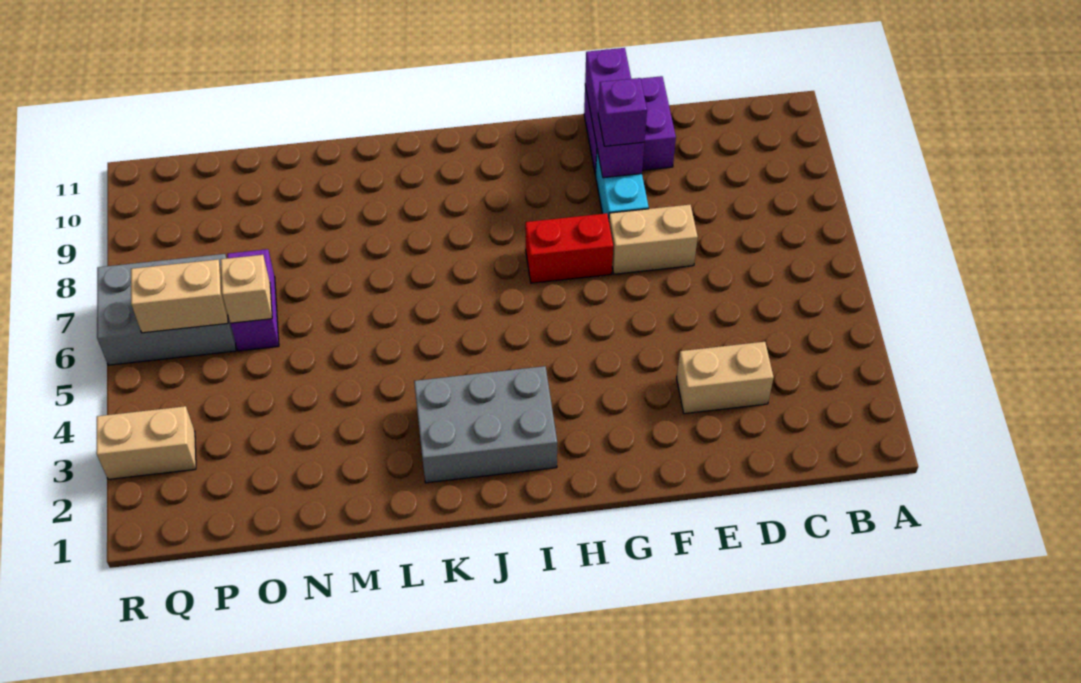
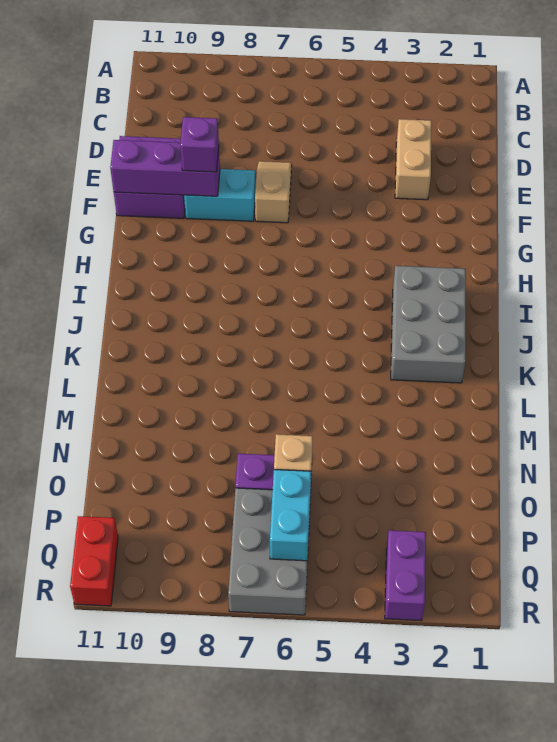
tan 1x2 brick [609,205,698,274] -> tan 1x2 slope [255,161,292,223]
red 1x2 brick [525,213,613,283] -> red 1x2 brick moved to [70,516,118,606]
tan 1x2 brick [131,260,228,333] -> cyan 1x2 brick [270,470,311,561]
tan 1x2 brick [96,406,196,479] -> purple 1x2 brick [385,530,426,621]

